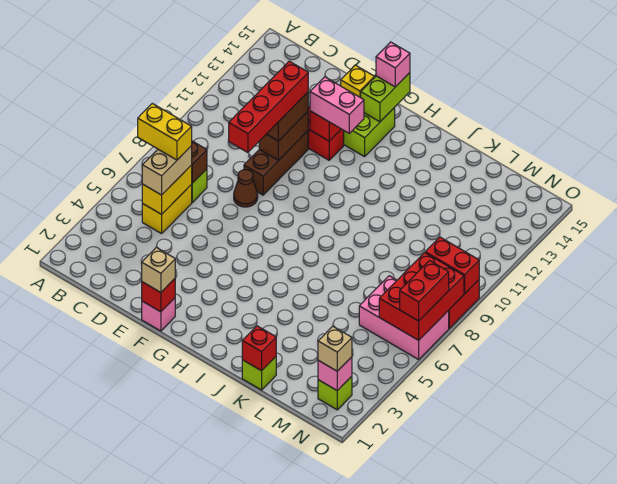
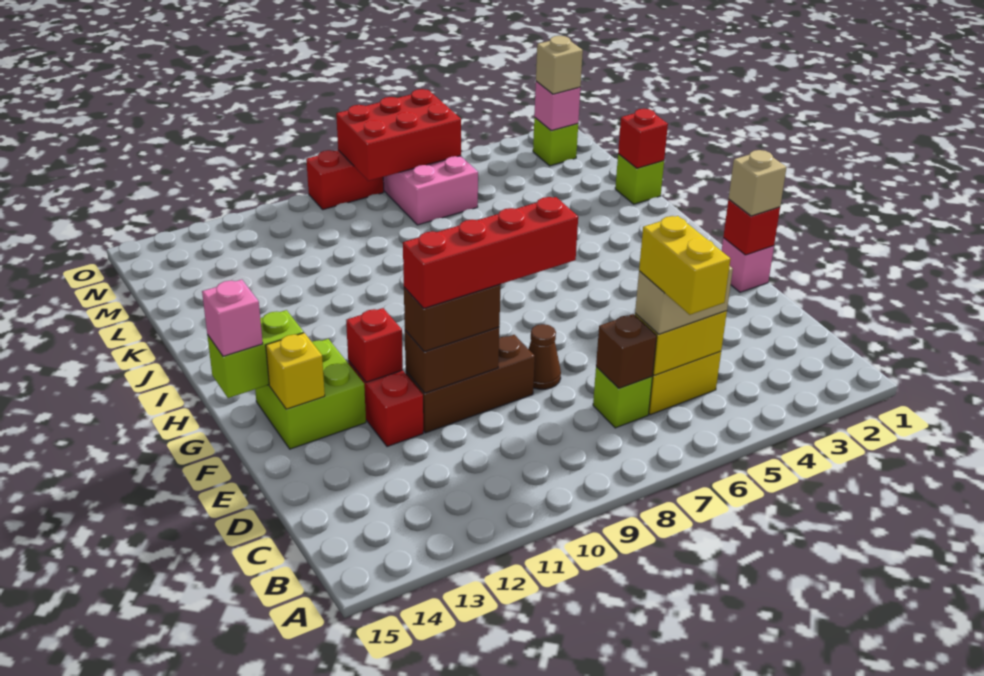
pink 1x2 brick [310,77,364,133] -> none
red 1x2 brick [425,237,479,294] -> none
red 1x2 brick [400,261,449,321] -> none

